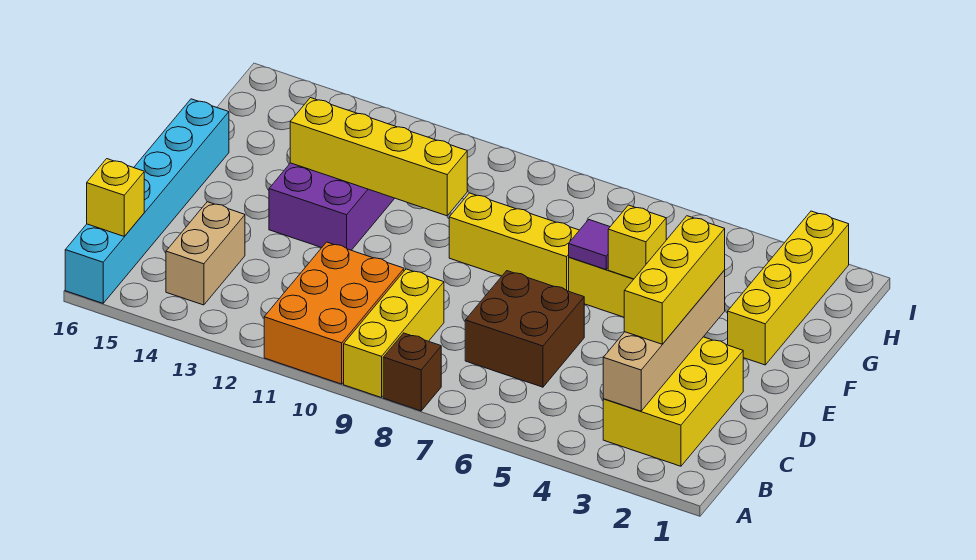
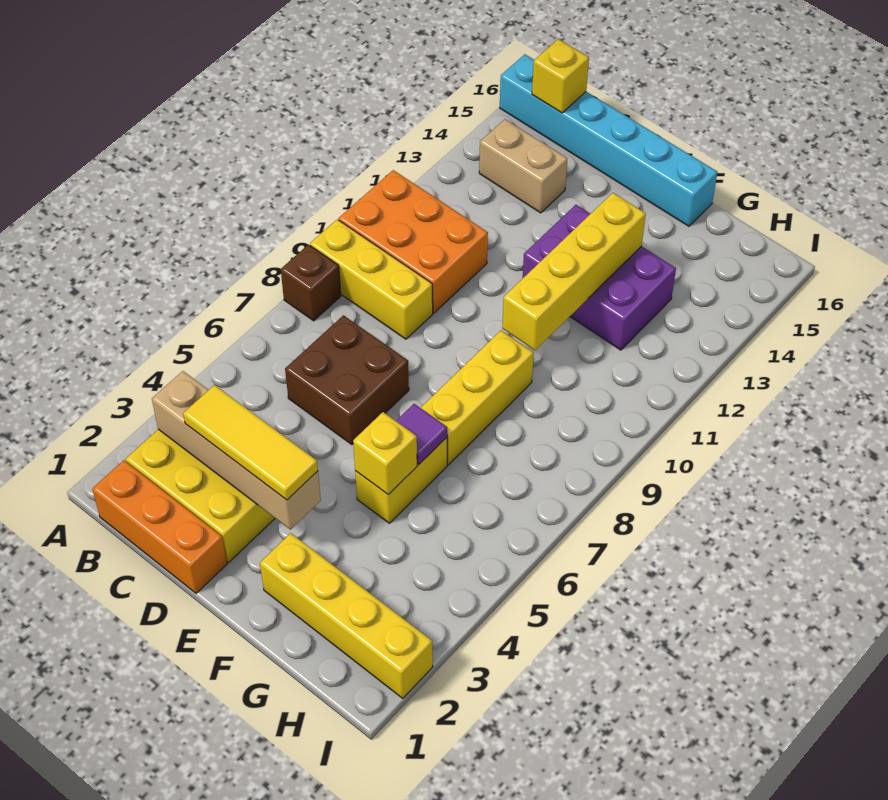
none -> orange 1x3 brick [92,460,227,593]
yellow 1x3 brick [624,216,725,344] -> yellow 1x3 tile [183,385,318,500]

